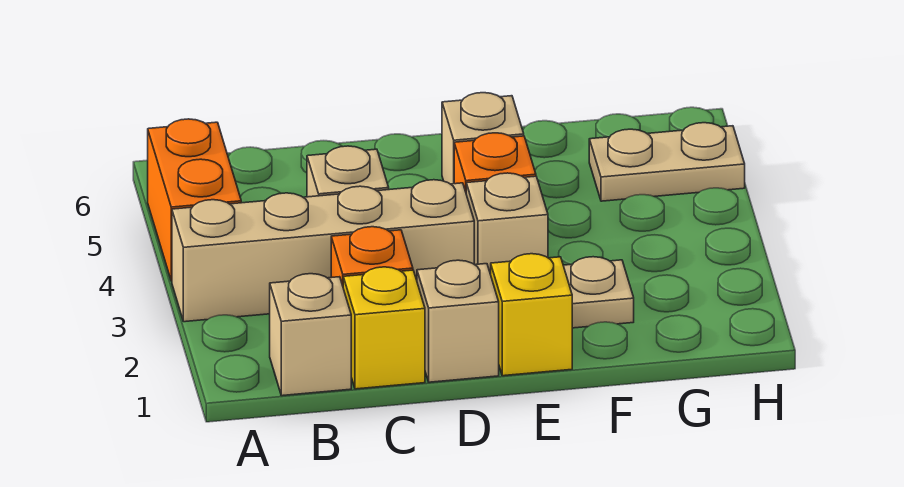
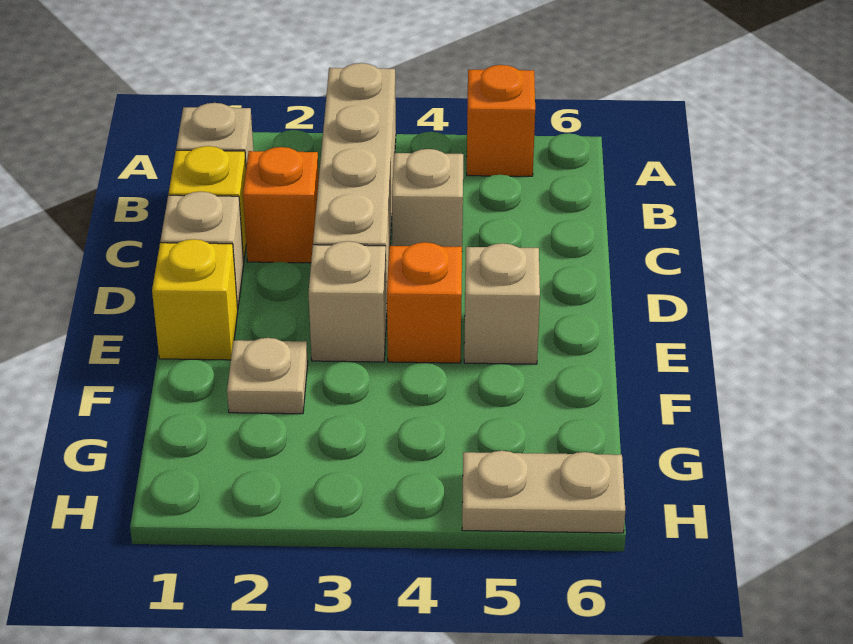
orange 1x2 brick [148,119,241,281] -> orange 1x1 brick [467,65,535,176]
tan 1x2 plate [589,123,745,201] -> tan 1x2 plate turned to [462,451,625,533]

